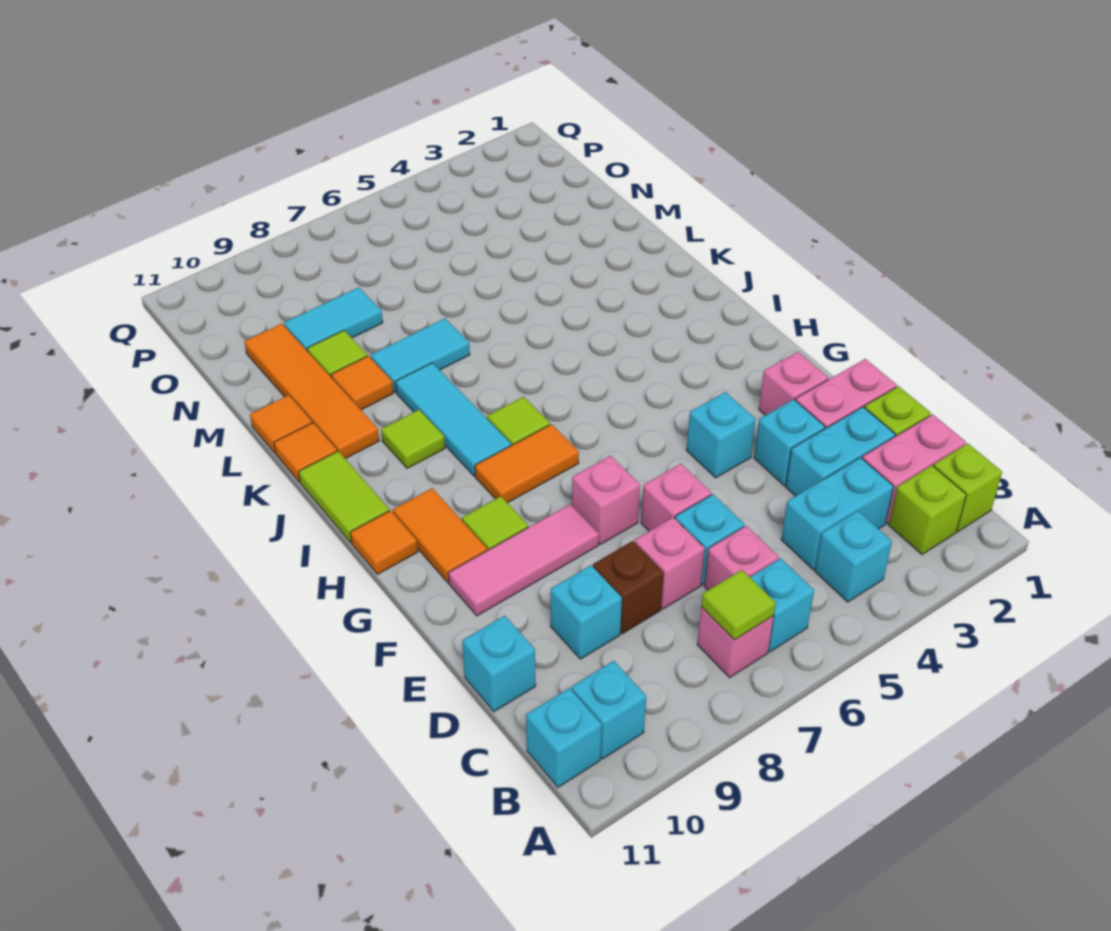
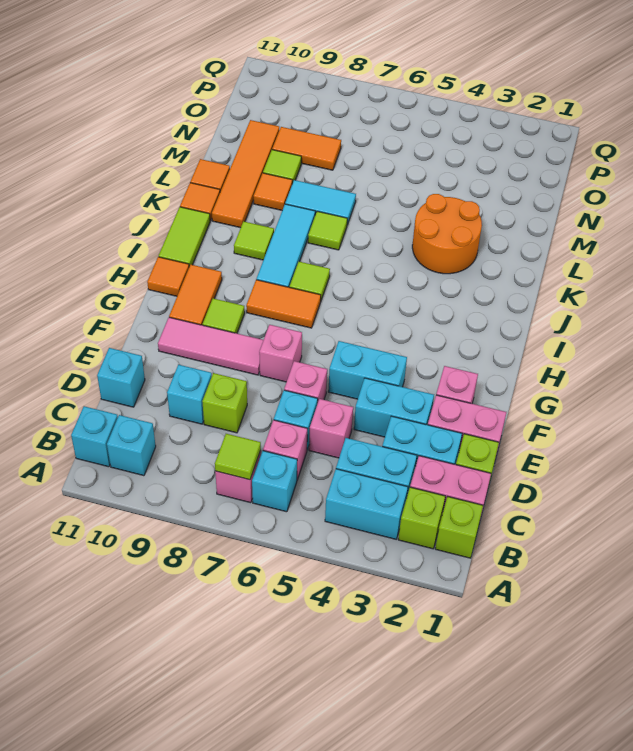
cyan 1x1 brick [815,511,892,602] -> cyan 1x2 brick [325,469,408,539]
pink 1x1 brick [635,517,705,609] -> pink 1x1 brick moved to [309,399,353,458]
brown 1x1 brick [593,541,664,634] -> lime 1x1 brick [202,373,247,433]
cyan 1x1 brick [754,400,825,485] -> cyan 1x2 brick [354,378,434,437]
cyan 1x1 brick [687,392,756,478] -> cyan 1x2 brick [328,341,407,399]
none -> orange 2x2 round brick [412,194,482,274]
none -> lime 1x1 tile [308,211,347,250]
cyan 1x2 tile [284,287,383,350] -> orange 1x2 tile [272,127,341,170]

